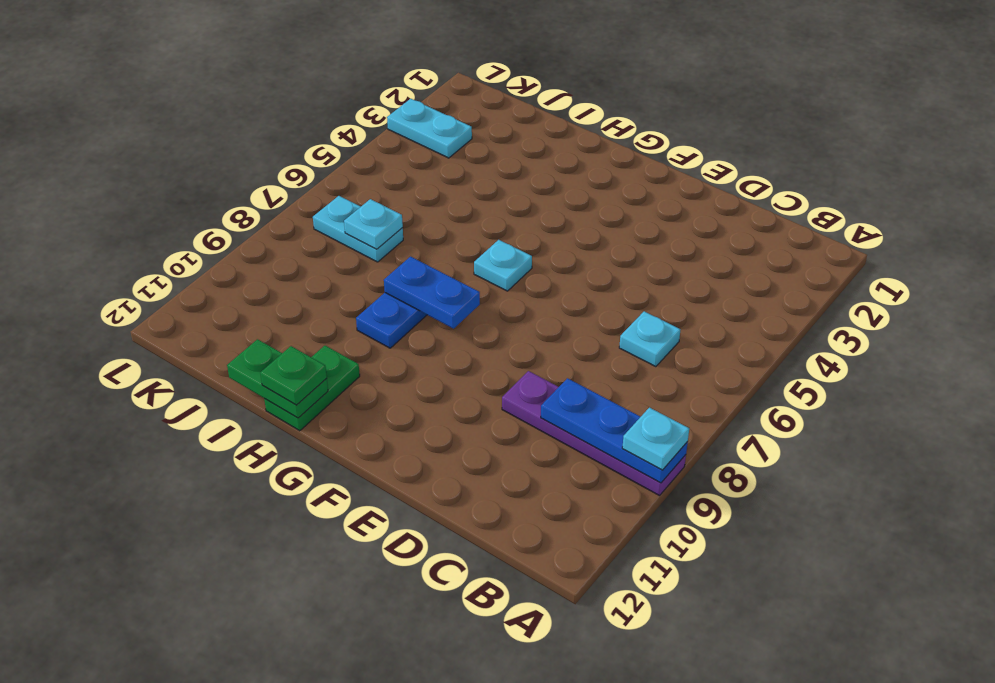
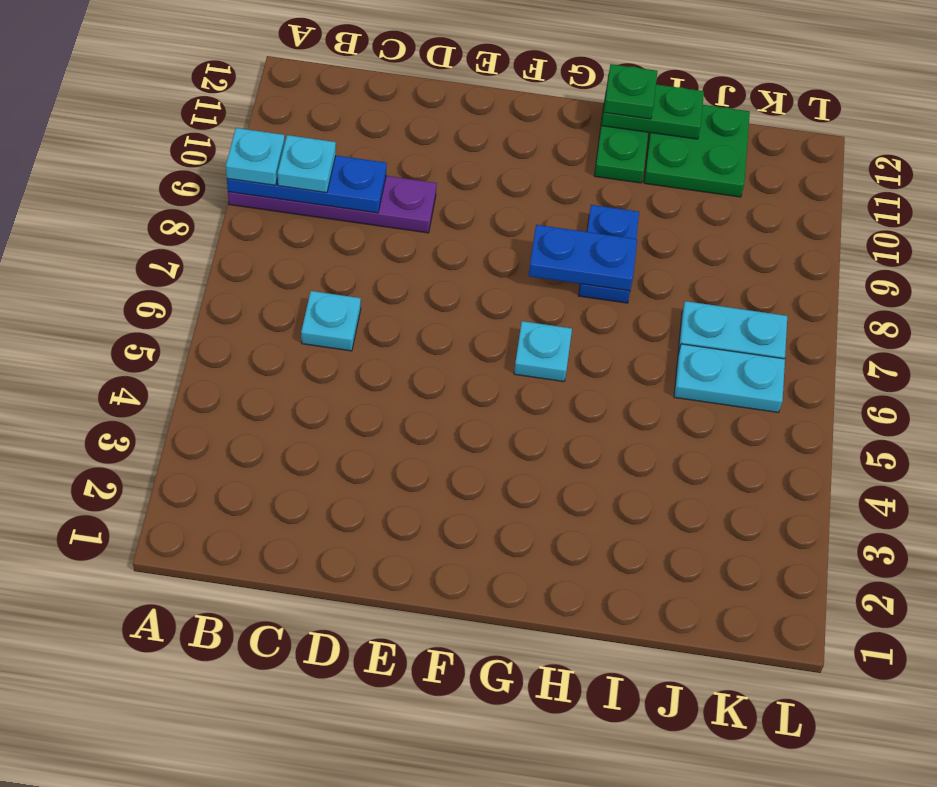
none -> green 2x2 plate [644,105,750,197]
cyan 1x1 plate [344,199,403,249] -> cyan 1x1 plate moved to [278,135,336,193]
cyan 1x2 plate [387,99,472,158] -> cyan 1x2 plate moved to [674,344,785,412]

